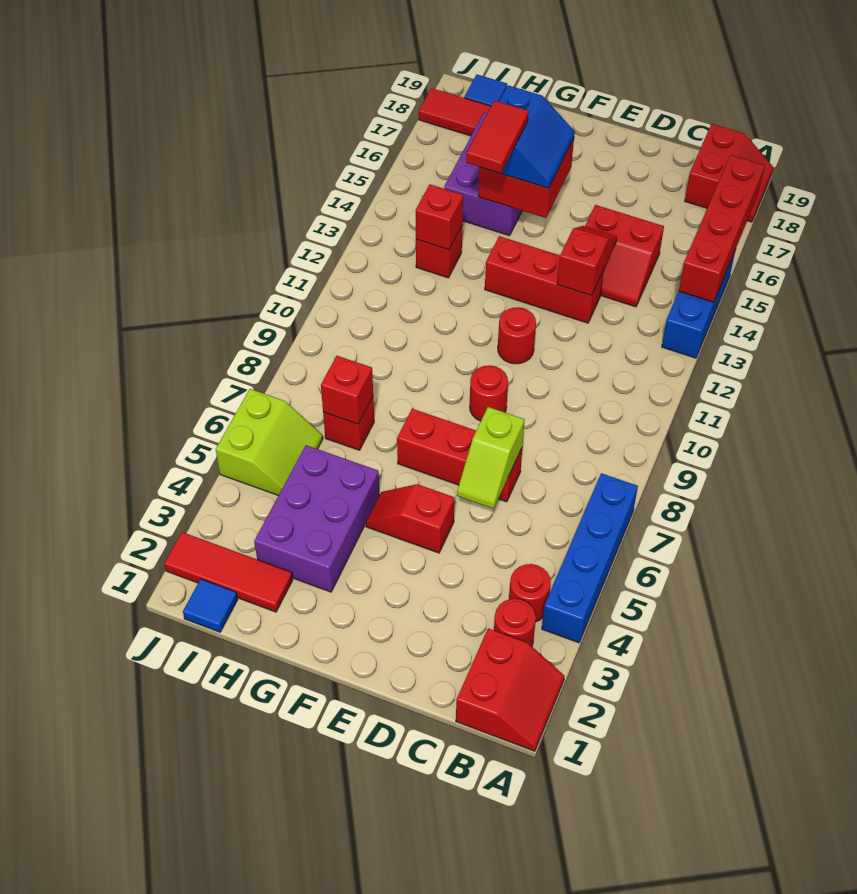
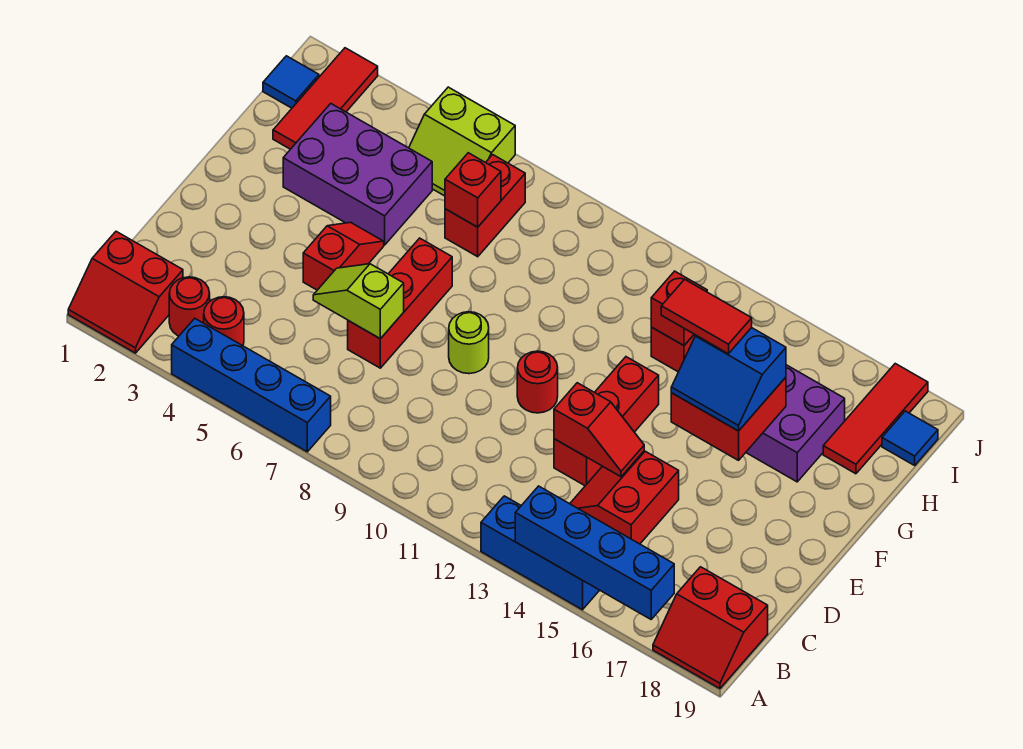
red 1x4 brick [679,155,765,302] -> blue 1x4 brick [515,486,674,619]
red 1x1 round brick [470,365,508,421] -> lime 1x1 round brick [449,312,489,374]
red 1x1 brick [323,397,374,450] -> red 1x2 brick [445,155,525,257]

